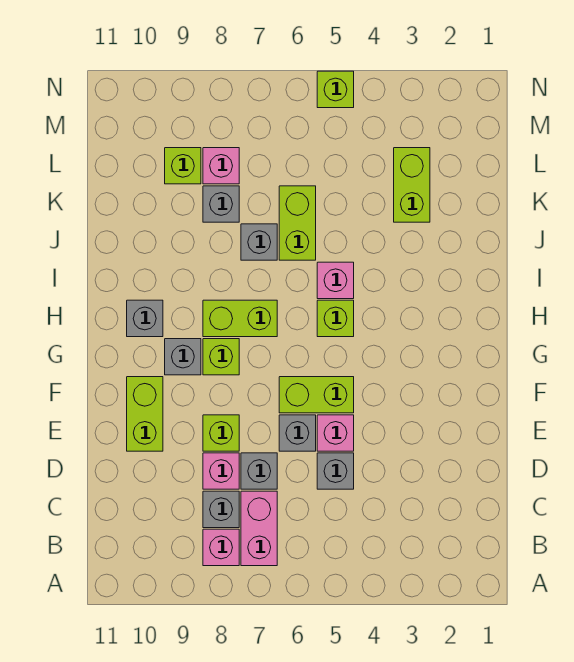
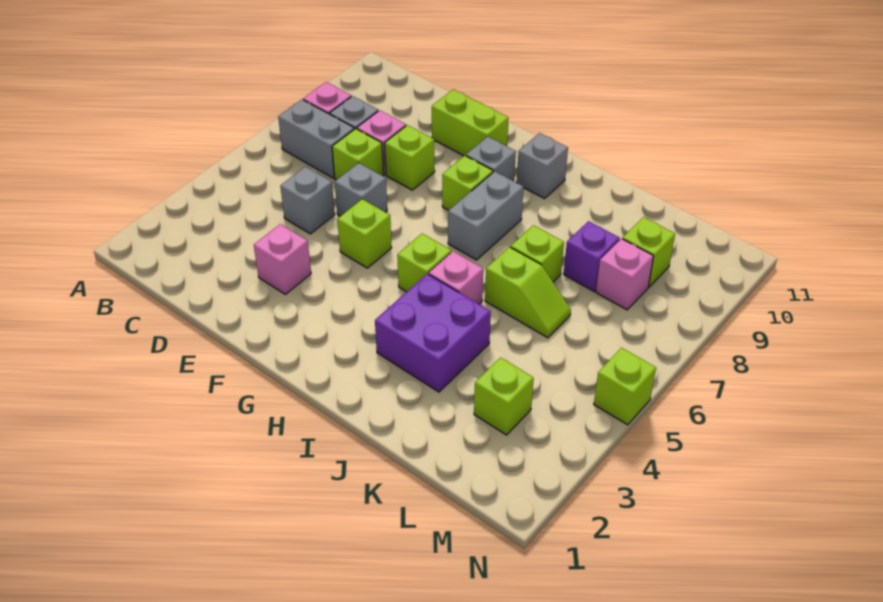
pink 1x2 brick [241,491,277,566] -> grey 1x2 brick [278,100,354,178]
grey 1x1 brick [241,453,277,489] -> lime 1x1 brick [332,129,384,180]
pink 1x1 brick [317,415,354,451] -> pink 1x1 brick moved to [254,224,311,294]
lime 1x2 brick [279,377,354,413] -> lime 1x1 brick [337,199,392,268]
lime 1x2 brick [203,300,277,337] -> grey 1x2 brick [448,171,524,260]
none -> purple 2x2 brick [375,274,491,392]
lime 1x2 brick [279,186,316,260] -> lime 1x2 slope [485,247,571,338]
grey 1x1 brick [241,224,277,260] -> lime 1x1 brick [511,225,564,282]
lime 1x2 brick [394,148,430,222] -> lime 1x1 brick [474,358,534,435]
grey 1x1 brick [203,186,239,222] -> purple 1x1 brick [564,221,620,291]

